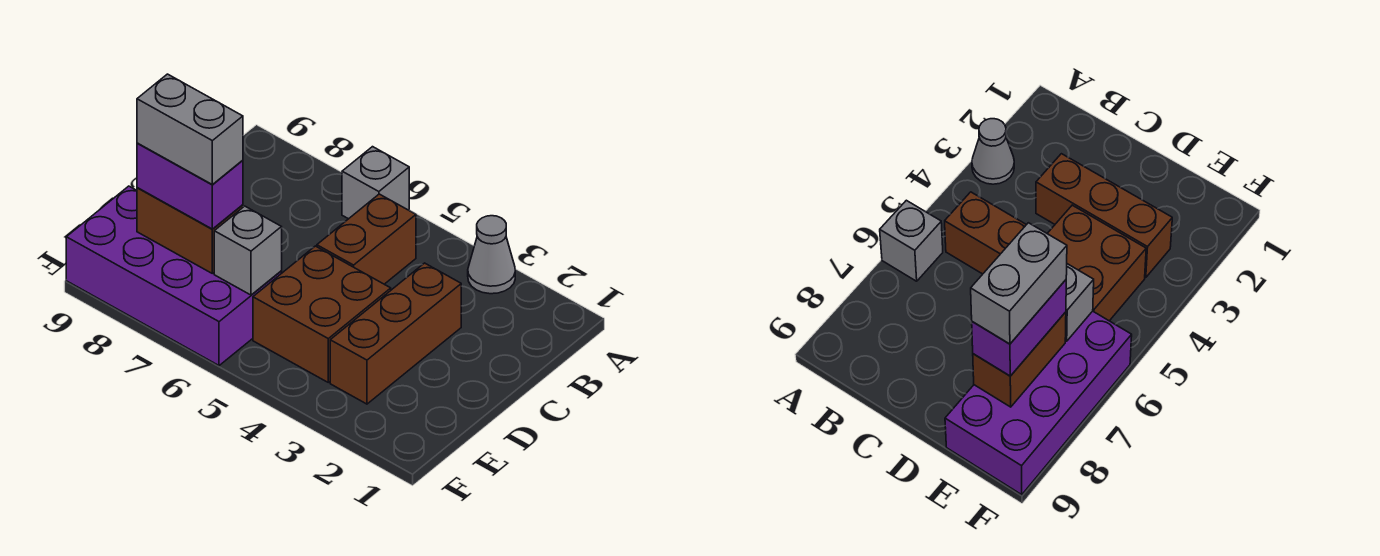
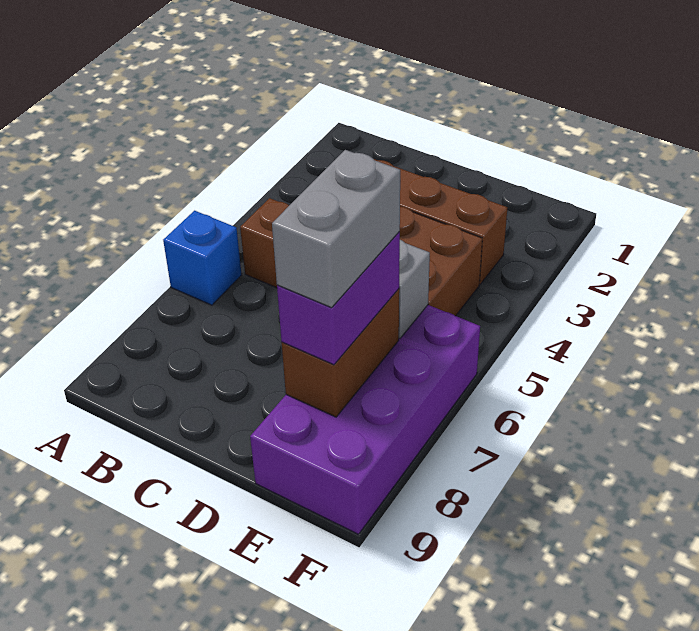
grey 1x1 cone [468,216,515,294] -> none
grey 1x1 brick [342,147,409,219] -> blue 1x1 brick [163,211,242,305]

